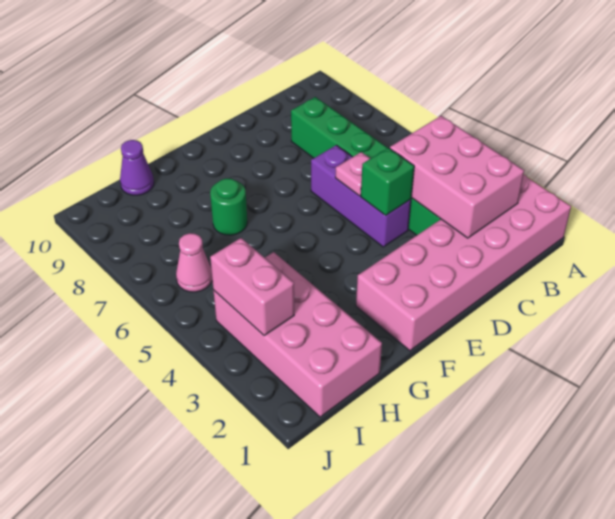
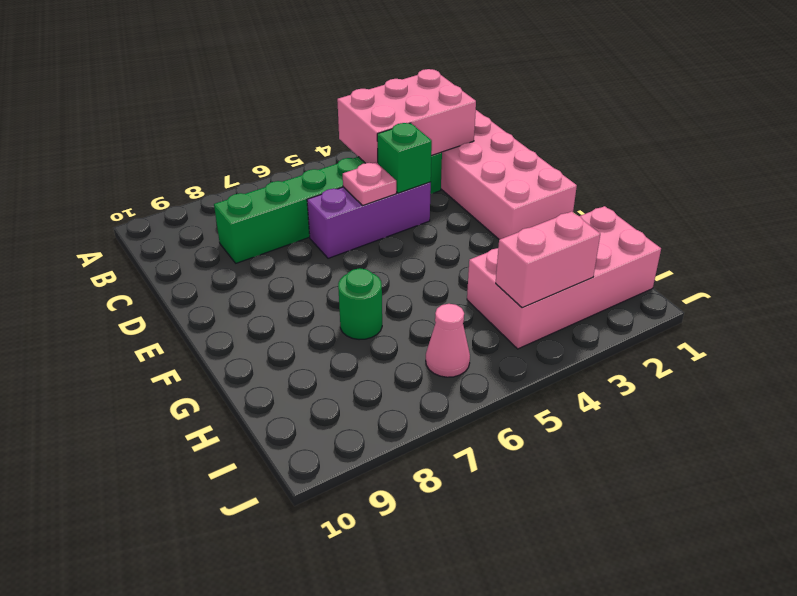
purple 1x1 cone [120,140,154,195] -> none

